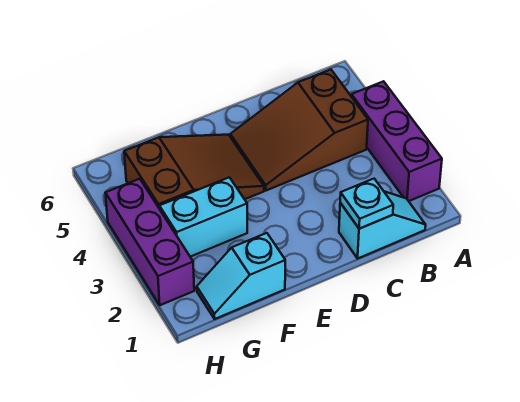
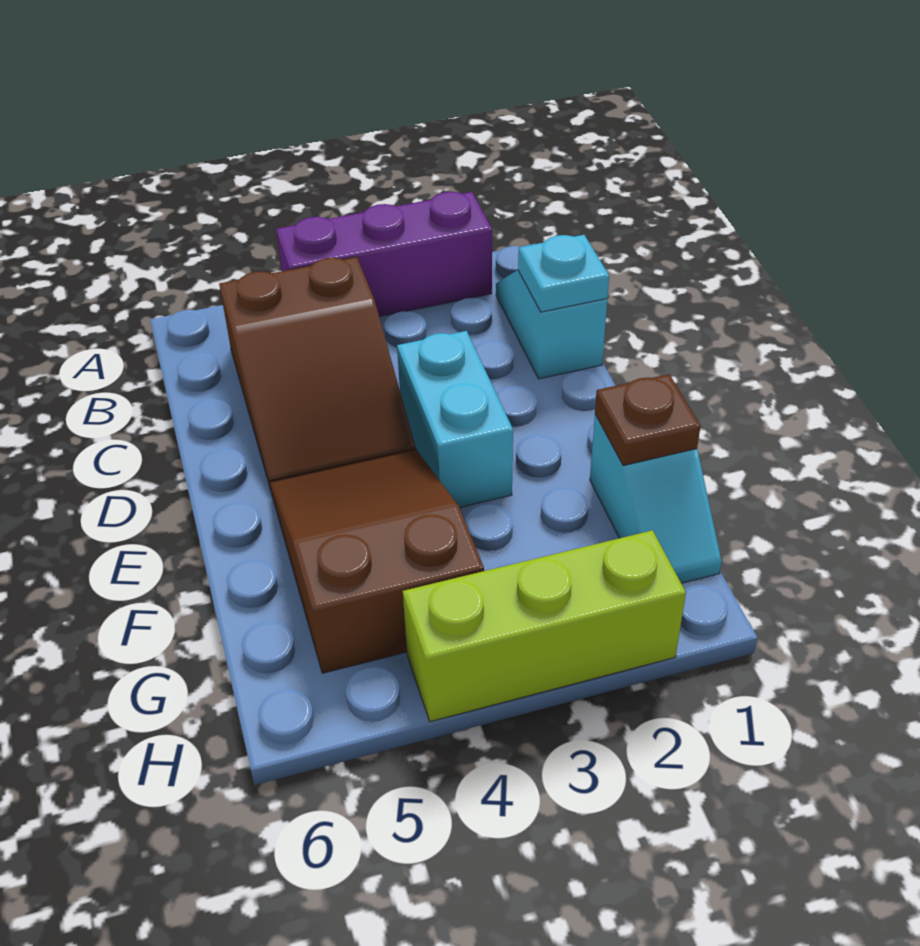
none -> brown 1x1 plate [595,374,701,466]
cyan 1x2 brick [159,177,247,257] -> cyan 1x2 brick moved to [397,331,513,507]
purple 1x3 brick [105,179,194,305] -> lime 1x3 brick [403,530,686,722]

